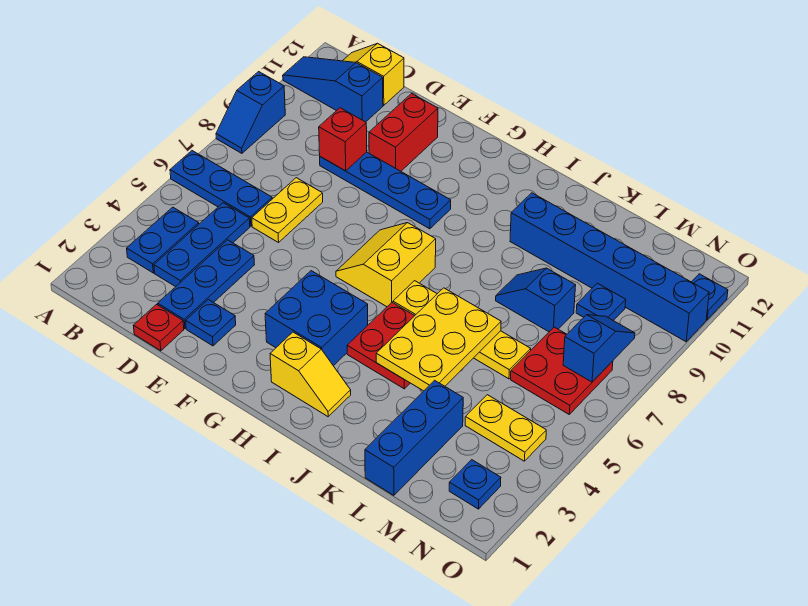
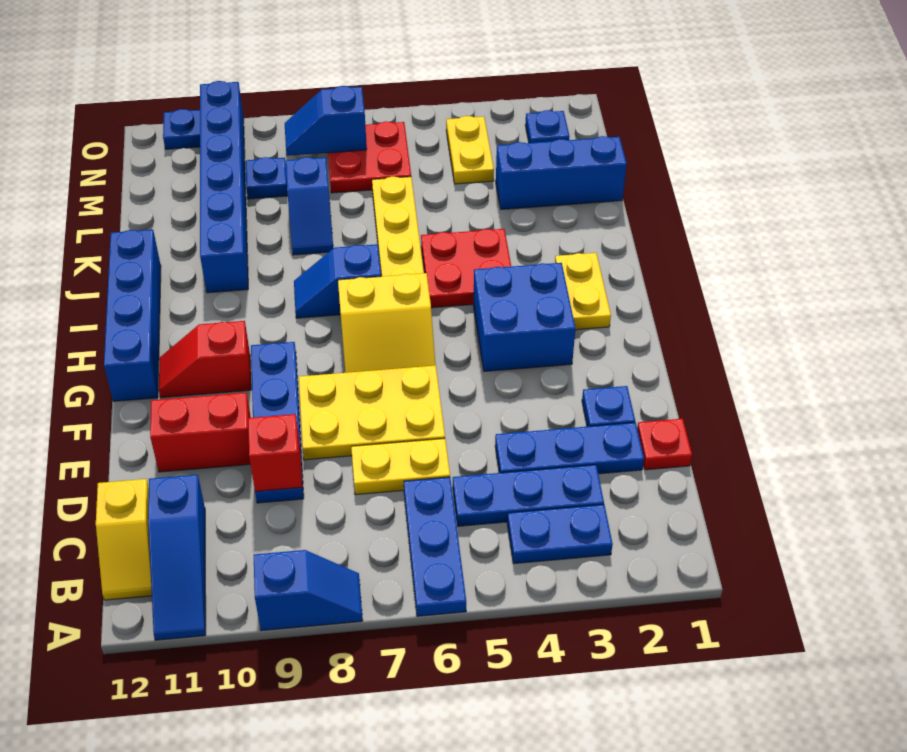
none -> red 1x2 slope [159,321,251,398]
none -> blue 1x4 brick [104,230,161,401]
yellow 1x2 slope [270,332,351,417] -> yellow 1x2 plate [555,253,611,330]
none -> blue 1x2 slope [294,244,381,318]
yellow 2x3 plate [376,288,501,391] -> yellow 2x3 plate moved to [299,365,445,460]

